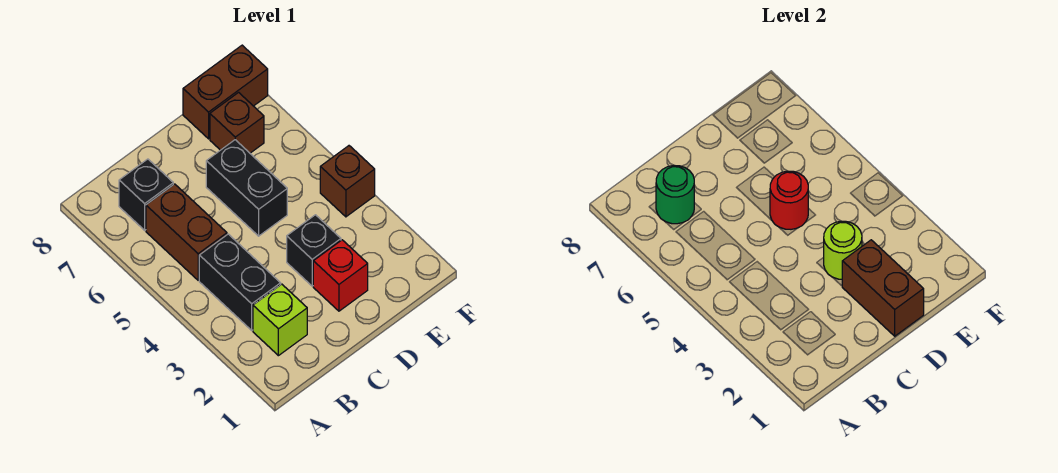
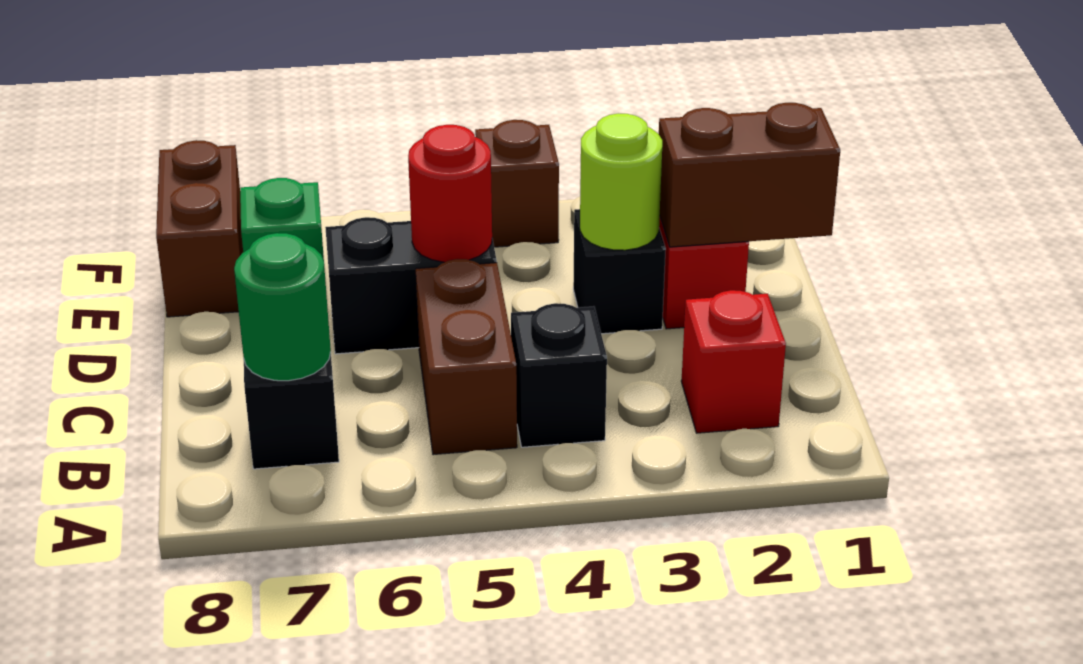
lime 1x1 brick [253,284,307,356] -> red 1x1 brick [681,290,786,433]
black 1x2 brick [199,234,281,330] -> black 1x1 brick [511,303,607,447]
brown 1x2 brick [146,184,227,280] -> brown 1x2 brick turned to [416,259,517,455]
brown 1x1 brick [210,92,264,153] -> green 1x1 brick [240,178,324,261]

